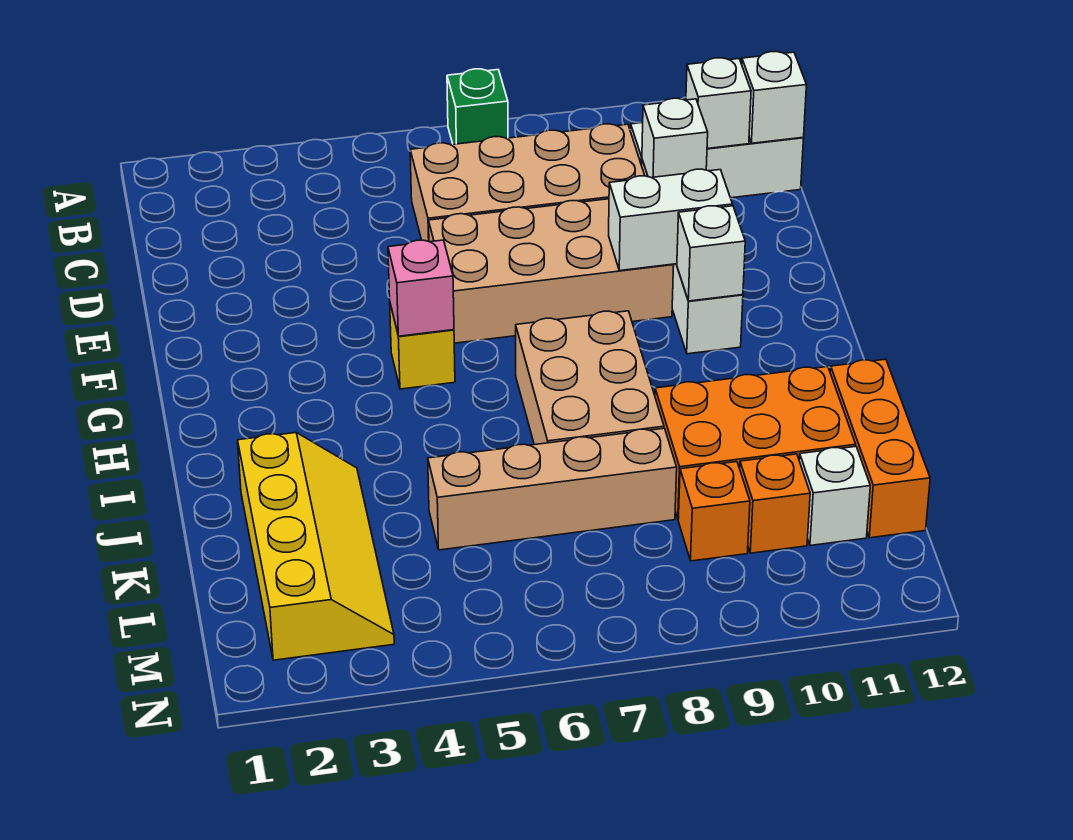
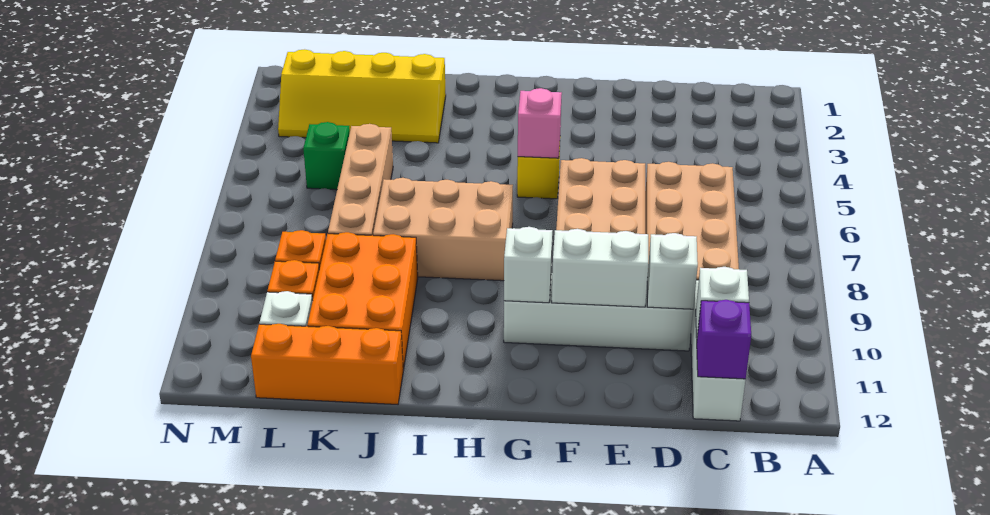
green 1x1 brick [447,69,508,144] -> green 1x1 brick moved to [303,122,350,190]
white 1x1 brick [742,52,806,143] -> purple 1x1 brick [697,300,751,379]
white 1x2 brick [609,169,733,271] -> white 1x2 brick turned to [552,229,648,307]

